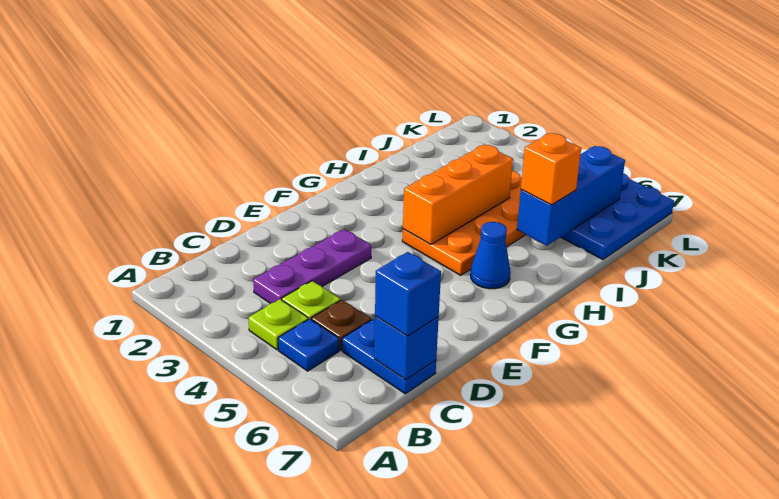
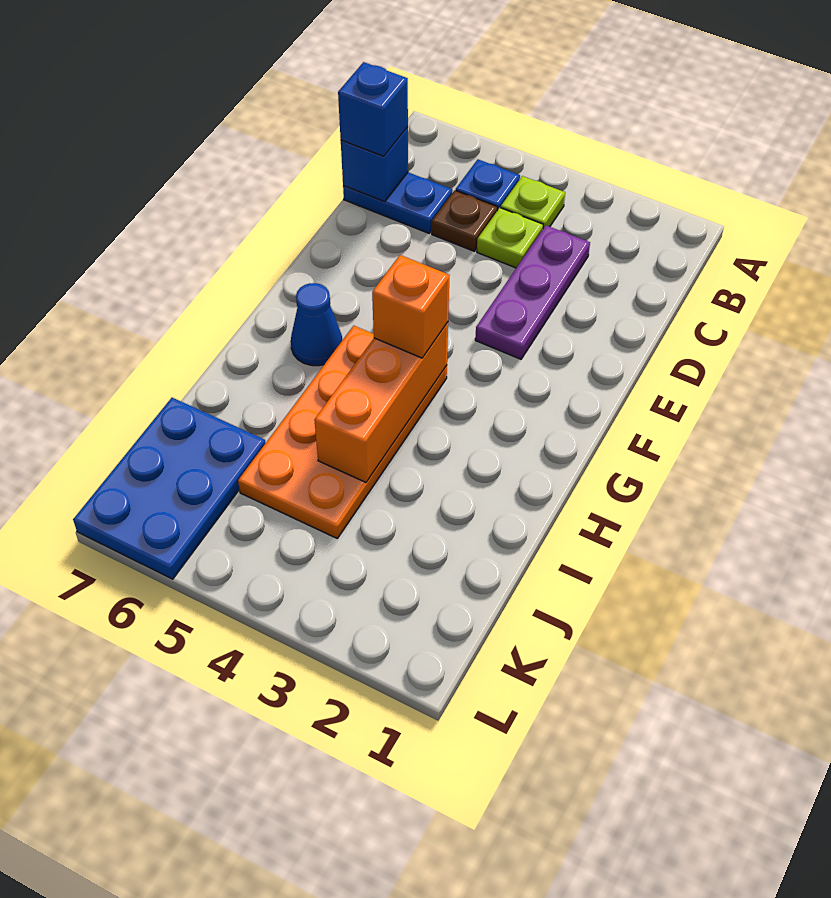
blue 1x3 brick [517,146,625,246] -> none
orange 1x1 brick [521,133,581,205] -> orange 1x1 brick moved to [372,255,450,358]

